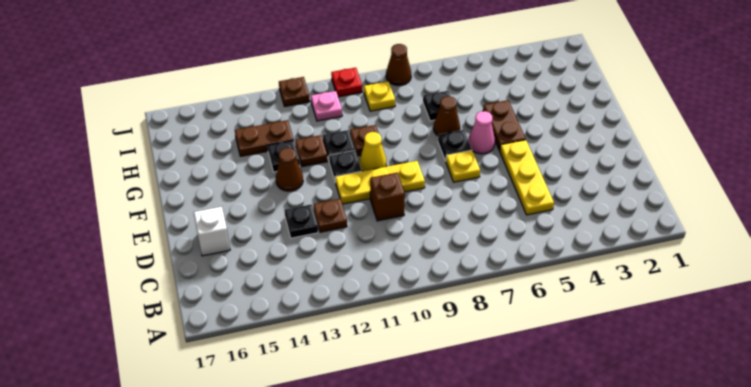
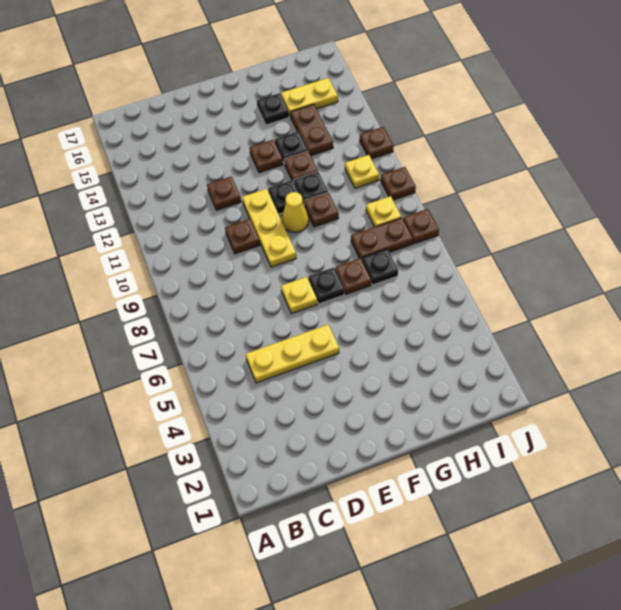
brown 1x1 brick [370,173,405,221] -> brown 1x1 plate [225,219,260,254]
black 1x1 plate [284,204,318,238] -> black 1x1 plate moved to [257,93,289,125]
white 1x1 brick [194,207,230,256] -> none
brown 1x2 plate [483,100,526,151] -> brown 1x2 plate moved to [351,218,413,259]
pink 1x1 cone [468,111,495,154] -> none
brown 1x1 cone [276,148,303,191] -> brown 1x1 plate [250,140,283,173]
brown 1x1 cone [433,96,460,136] -> brown 1x1 plate [335,258,371,294]
none -> yellow 1x2 plate [281,78,338,117]
pink 1x1 plate [311,91,342,121] -> yellow 1x1 plate [345,155,379,188]
brown 1x1 cone [386,44,411,85] -> brown 1x1 plate [403,209,439,244]
red 1x1 plate [331,68,362,97] -> brown 1x1 plate [381,167,416,200]

